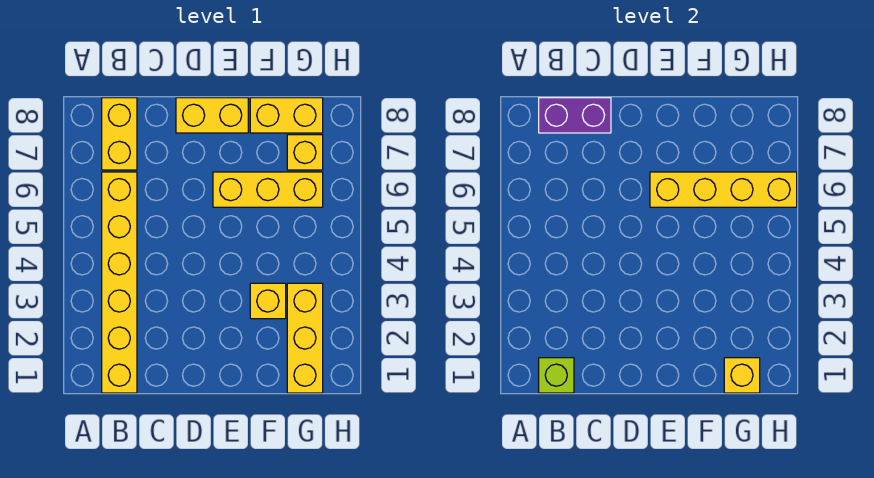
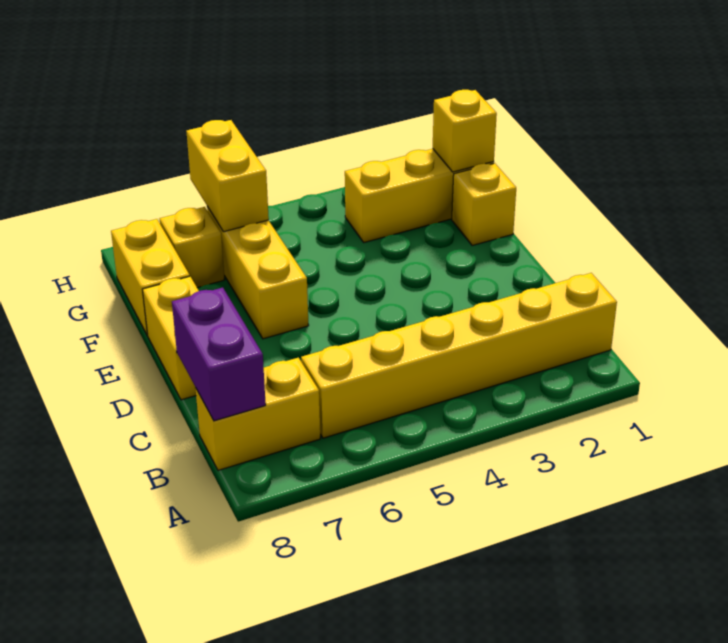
lime 1x1 brick [539,358,574,393] -> none
yellow 1x4 brick [650,172,797,207] -> yellow 1x2 brick [186,120,269,232]
yellow 1x1 brick [250,283,286,319] -> yellow 1x1 brick moved to [452,163,516,245]

